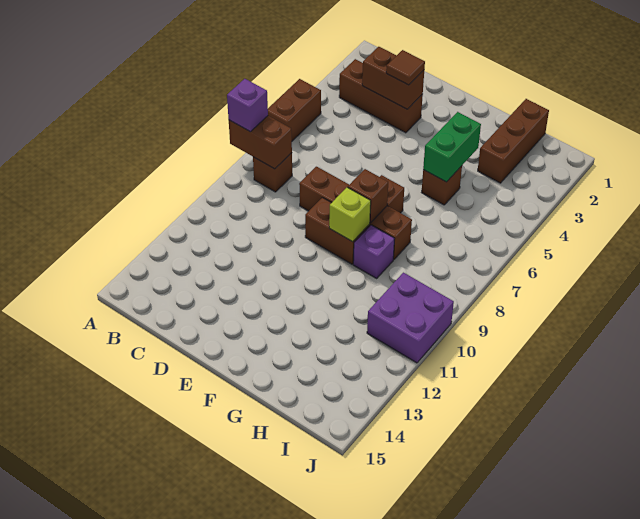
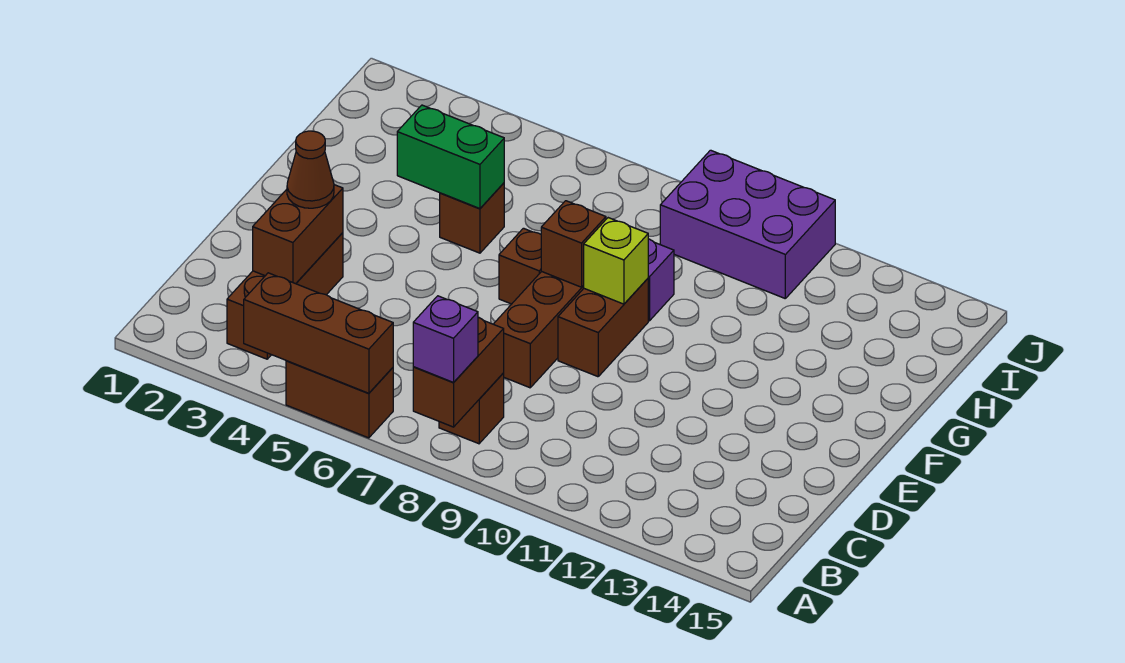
brown 1x1 tile [386,50,425,85] -> brown 1x1 cone [287,131,334,208]
brown 1x3 brick [478,99,549,183] -> brown 1x3 brick moved to [244,273,393,393]
purple 2x2 brick [367,273,454,363] -> purple 2x3 brick [660,150,835,298]

